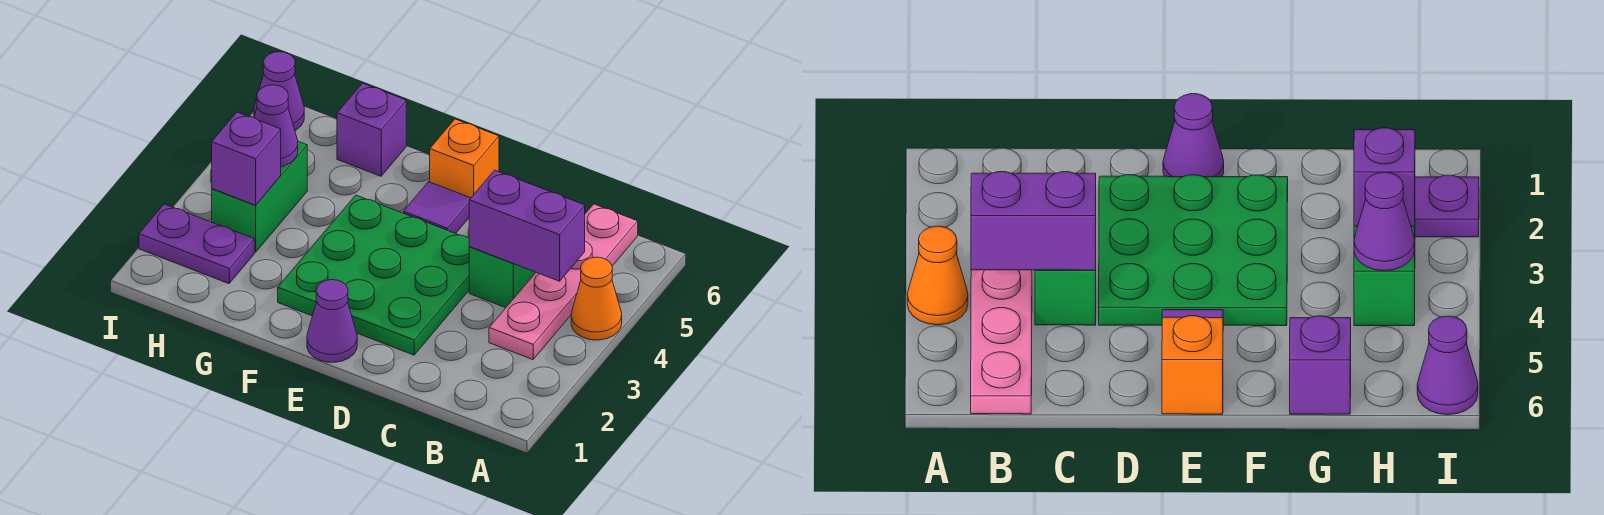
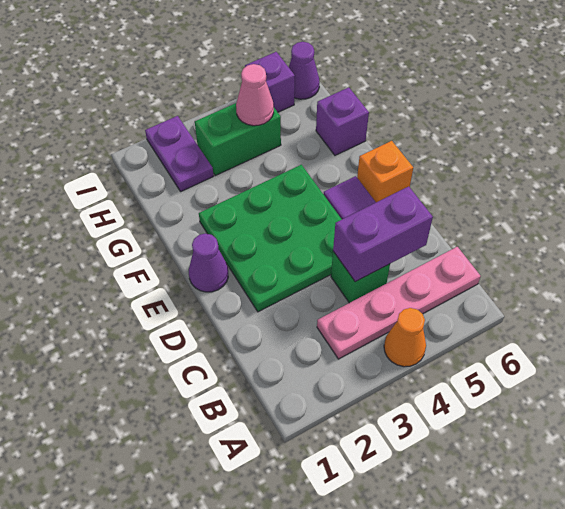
purple 1x2 brick [469,170,585,281] -> purple 1x2 brick turned to [333,187,433,282]
purple 1x1 brick [212,112,281,205] -> purple 1x1 brick moved to [245,52,295,112]
purple 1x1 cone [254,85,298,167] -> pink 1x1 cone [236,64,274,126]

